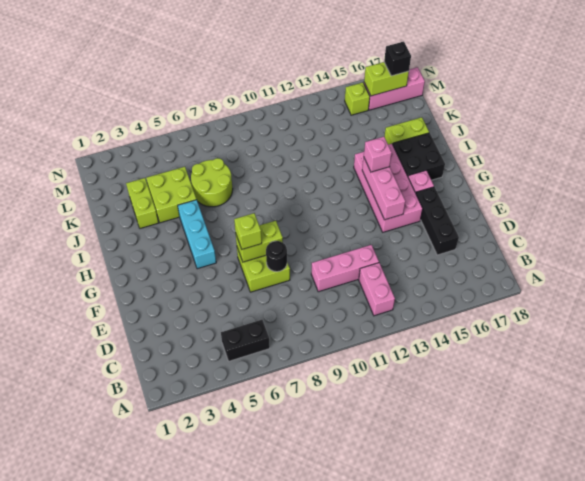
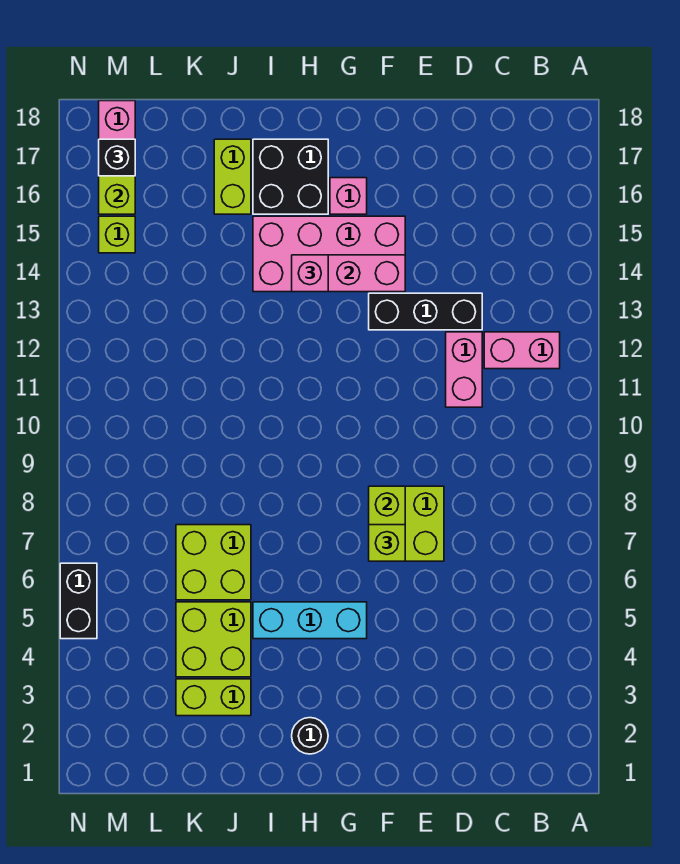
black 1x2 brick [221,320,270,361] -> black 1x2 brick moved to [60,563,97,639]
pink 1x3 brick [311,245,379,292] -> pink 1x2 brick [446,332,482,407]
black 1x3 brick [416,187,459,255] -> black 1x3 brick moved to [369,293,482,330]
black 1x1 round brick [266,241,287,272] -> black 1x1 round brick moved to [292,718,328,754]
lime 2x2 round brick [191,158,233,207] -> lime 2x2 brick [176,525,251,600]

